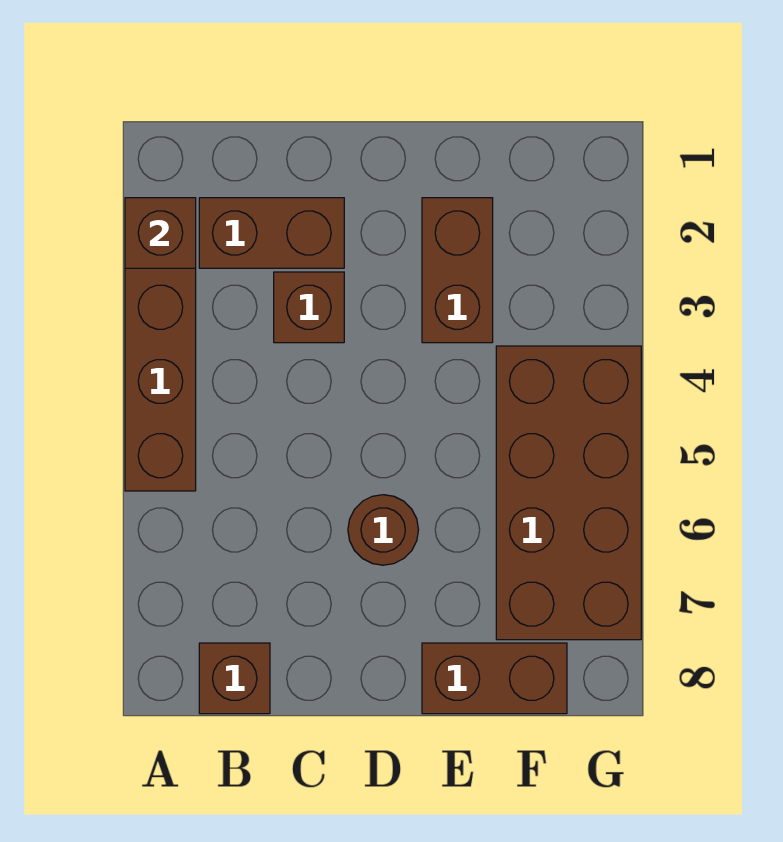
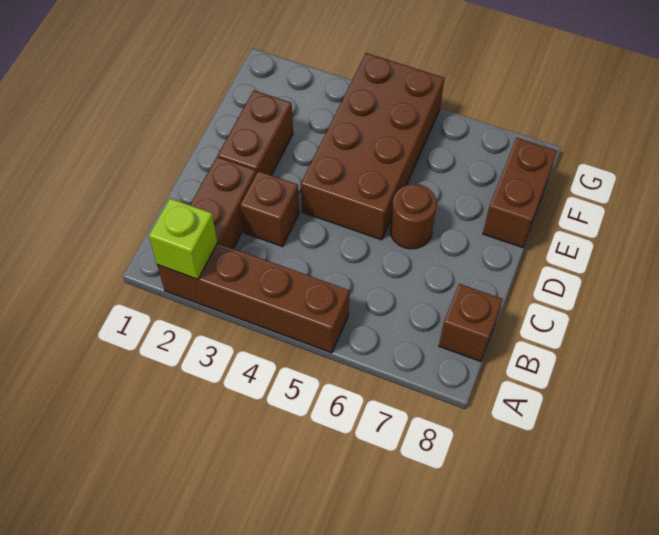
brown 1x1 brick [125,198,196,268] -> lime 1x1 brick [149,198,217,279]
brown 1x2 brick [422,198,493,343] -> brown 1x2 brick turned to [218,91,293,175]
brown 2x4 brick [496,346,641,640] -> brown 2x4 brick turned to [301,53,444,240]

